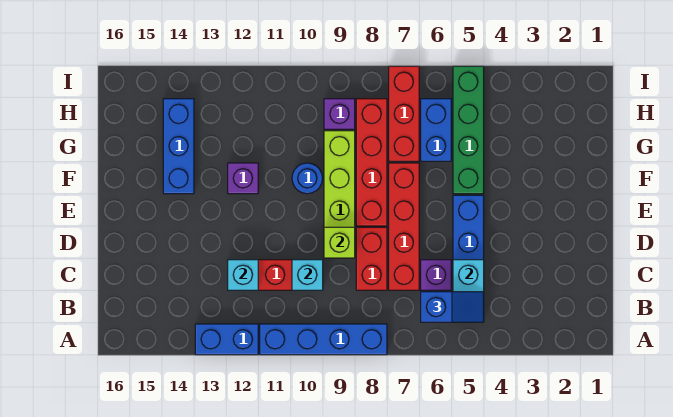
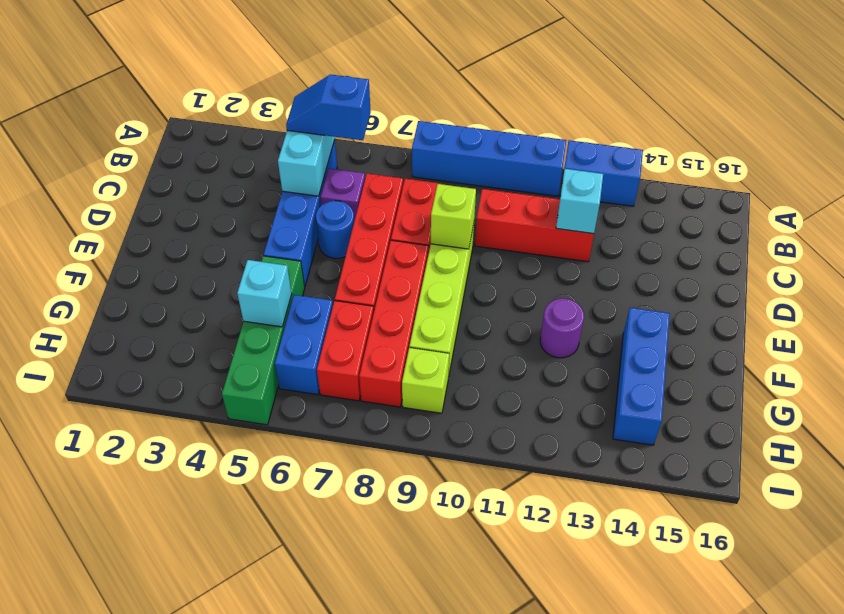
cyan 1x1 brick [292,260,323,290] -> cyan 1x1 brick moved to [237,260,292,327]
blue 1x1 round brick [292,163,323,194] -> blue 1x1 round brick moved to [316,201,354,258]
purple 1x1 brick [228,163,258,194] -> purple 1x1 round brick [540,298,584,358]
red 1x3 brick [389,66,419,161] -> red 1x2 brick [317,301,374,401]
purple 1x1 brick [324,99,355,129] -> lime 1x1 brick [402,348,449,413]

